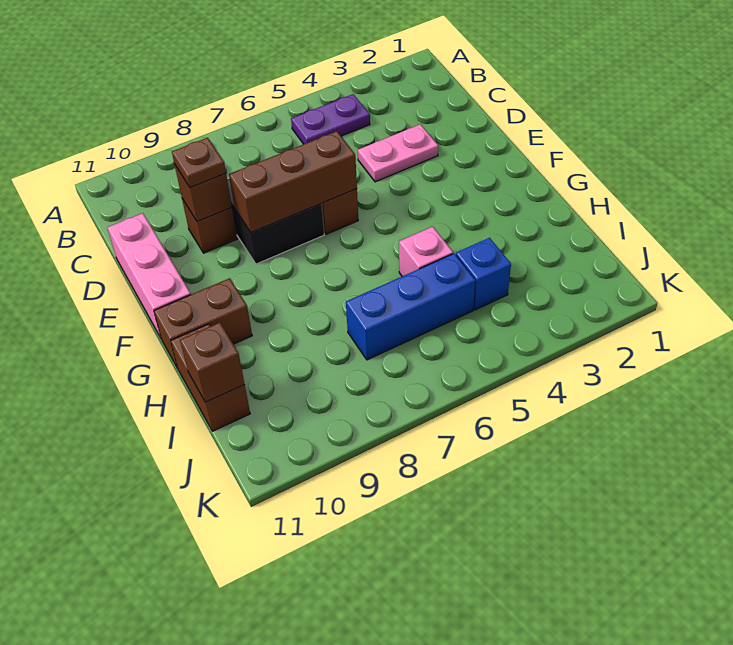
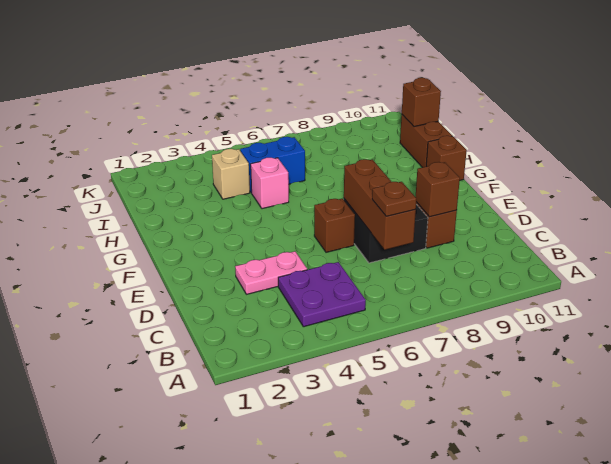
purple 1x2 plate [291,94,370,144] -> purple 2x2 plate [278,262,366,327]
brown 1x1 plate [172,138,226,188] -> brown 1x1 plate moved to [372,182,416,216]
pink 1x3 brick [107,213,191,339] -> none
brown 1x3 brick [229,131,357,232] -> brown 1x3 brick turned to [344,159,416,250]
brown 1x2 brick [154,278,252,368] -> brown 1x1 brick [426,136,467,180]
blue 1x1 brick [456,238,511,310] -> tan 1x1 brick [212,149,250,199]
blue 1x3 brick [346,254,475,360] -> blue 1x2 brick [240,137,305,193]

